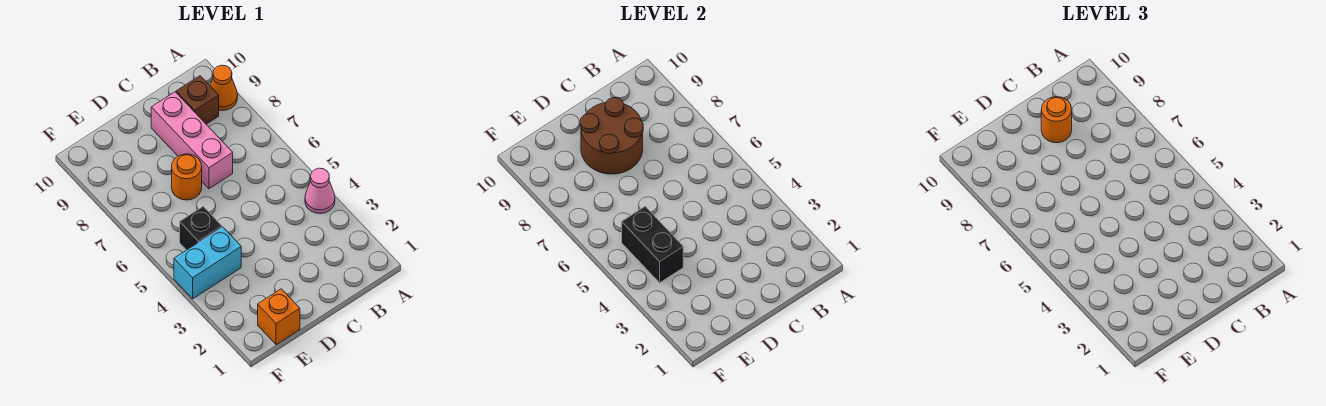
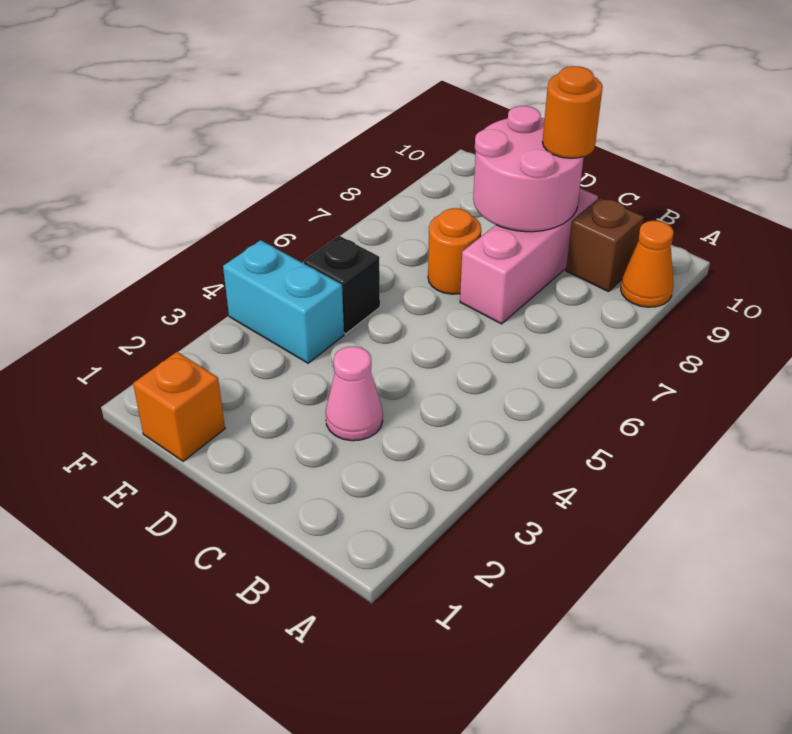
pink 1x1 cone [305,168,335,214] -> pink 1x1 cone moved to [326,346,383,441]
brown 2x2 round brick [580,98,643,174] -> pink 2x2 round brick [473,106,584,232]
black 1x2 brick [622,206,683,283] -> none

